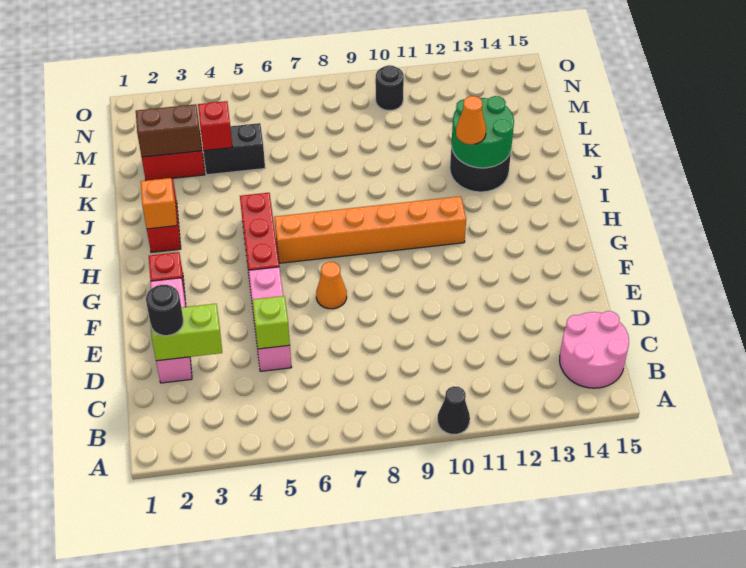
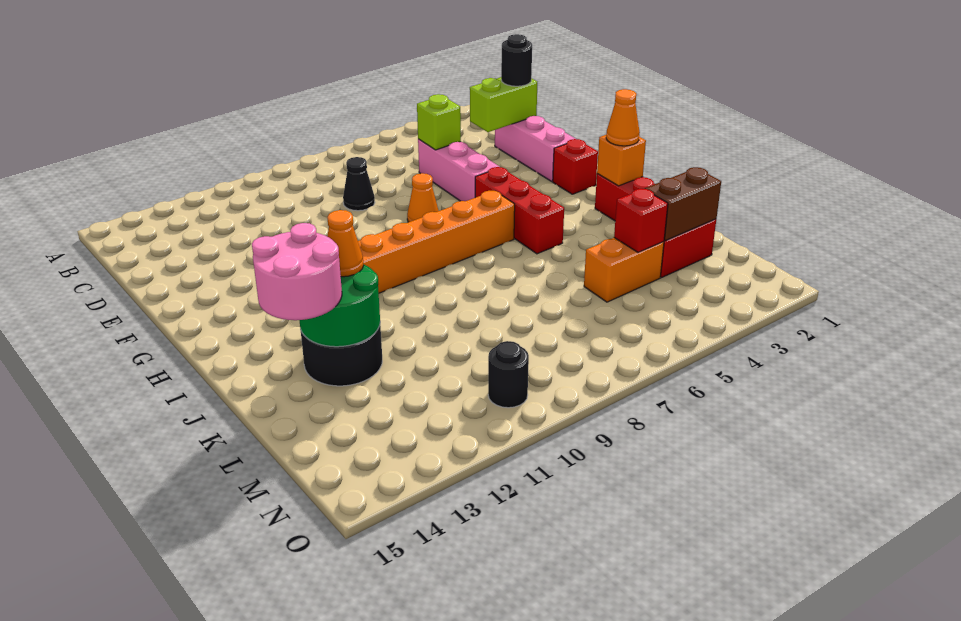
black 1x1 cone [438,386,470,434] -> black 1x1 cone moved to [343,157,375,211]
pink 2x2 round brick [560,311,629,388] -> pink 2x2 round brick moved to [252,223,342,320]
none -> orange 1x1 cone [606,89,640,146]
black 1x2 brick [203,123,265,175] -> orange 1x2 brick [584,238,664,302]

